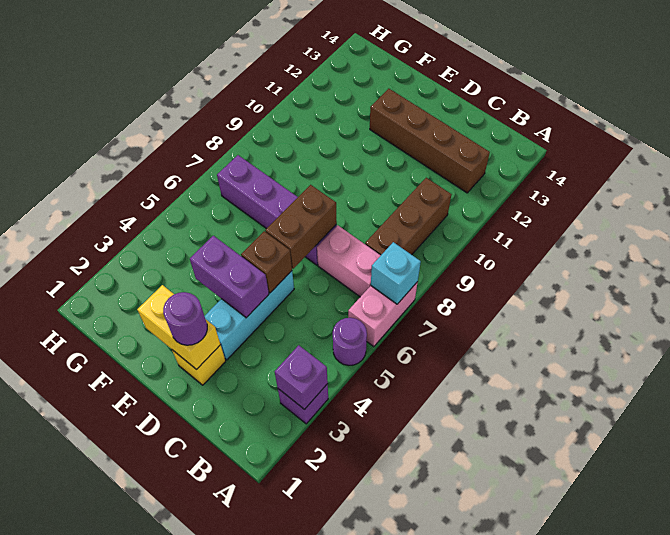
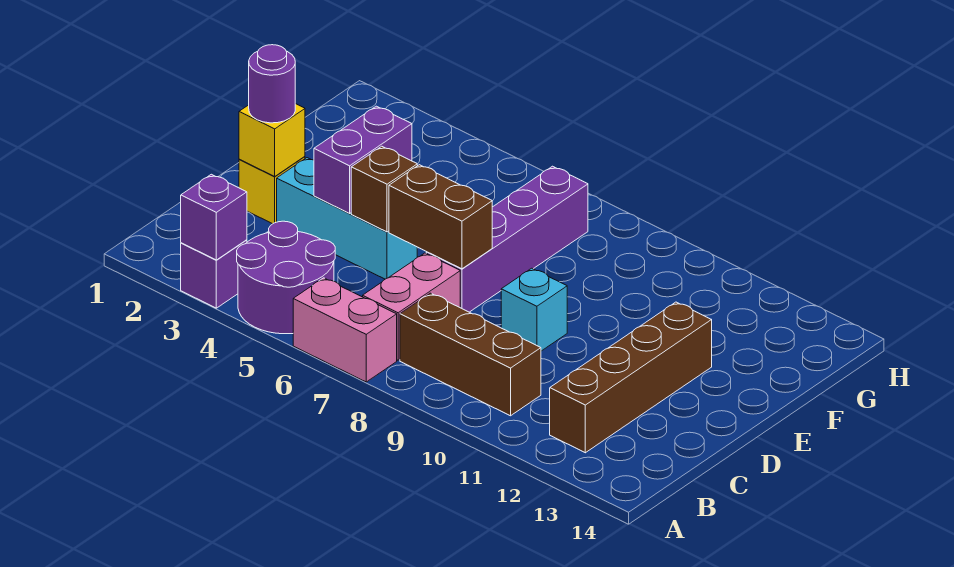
purple 1x1 round brick [333,318,367,365] -> purple 2x2 round brick [237,221,335,334]
cyan 1x1 brick [371,242,421,304] -> cyan 1x1 brick moved to [501,268,567,351]
yellow 1x2 brick [137,285,221,369] -> yellow 1x1 brick [239,104,305,176]

